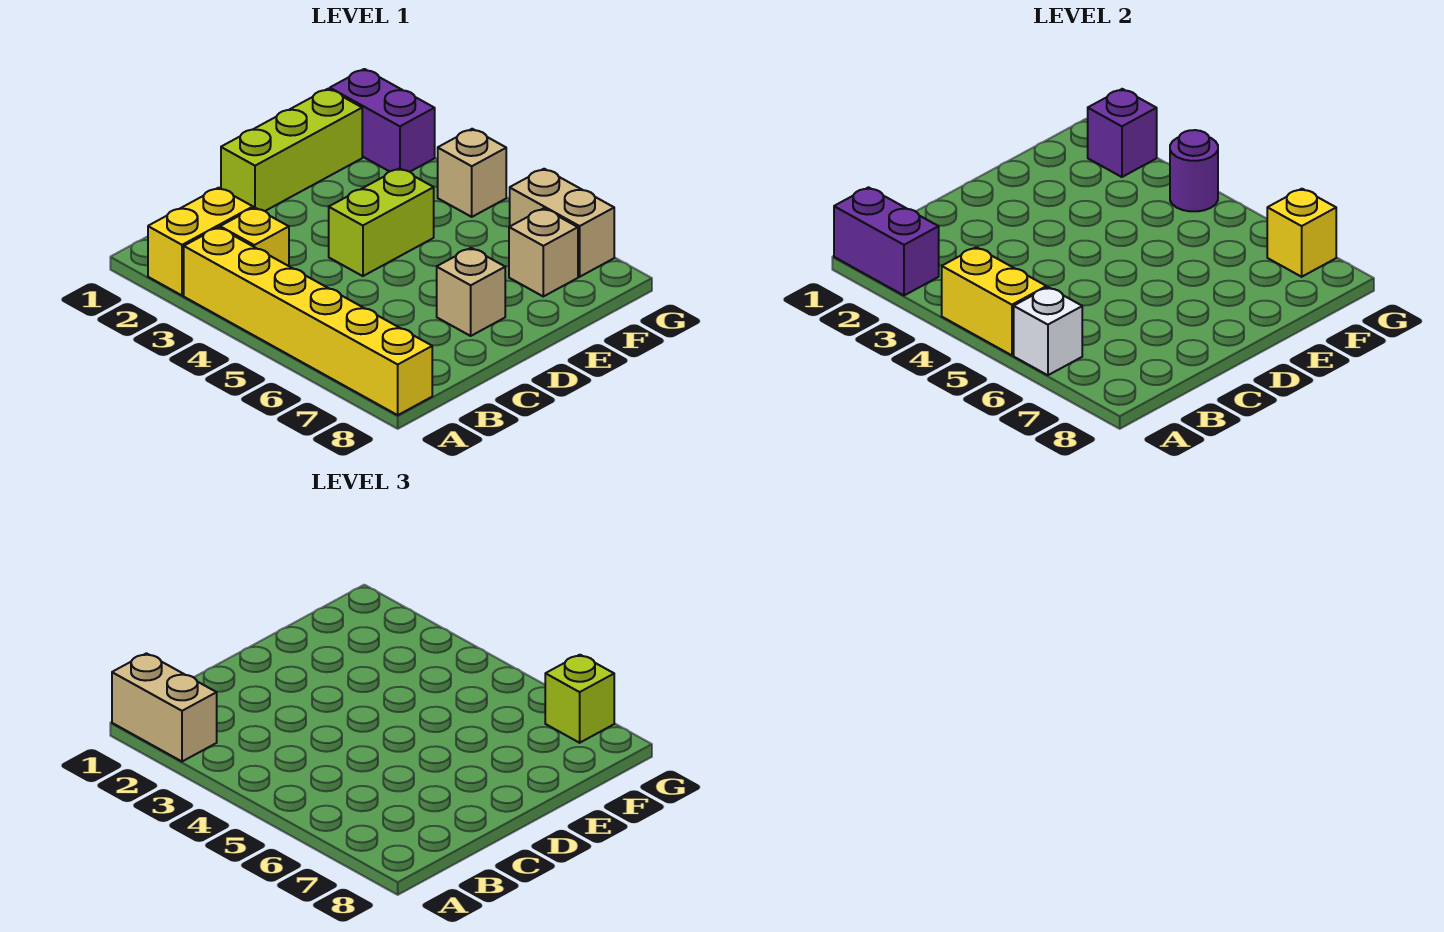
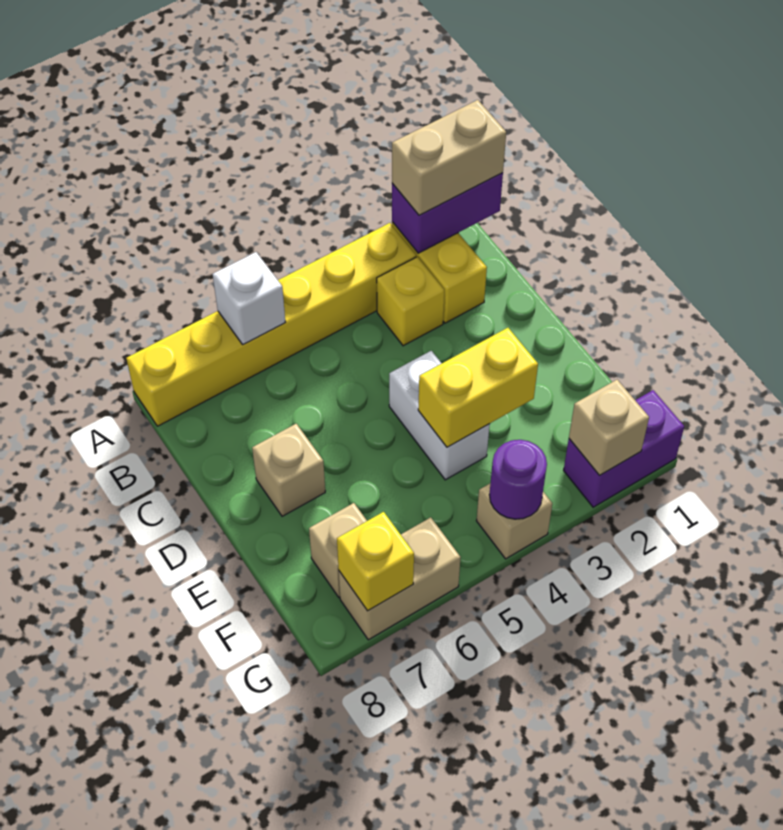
yellow 1x2 brick [942,247,1046,355] -> yellow 1x2 brick moved to [418,328,538,447]
lime 1x3 brick [221,89,362,211] -> none
lime 1x2 brick [329,168,434,276] -> white 1x2 brick [389,351,490,480]
purple 1x1 brick [1088,89,1157,177] -> tan 1x1 brick [569,380,649,475]
lime 1x1 brick [545,655,614,743] -> none

